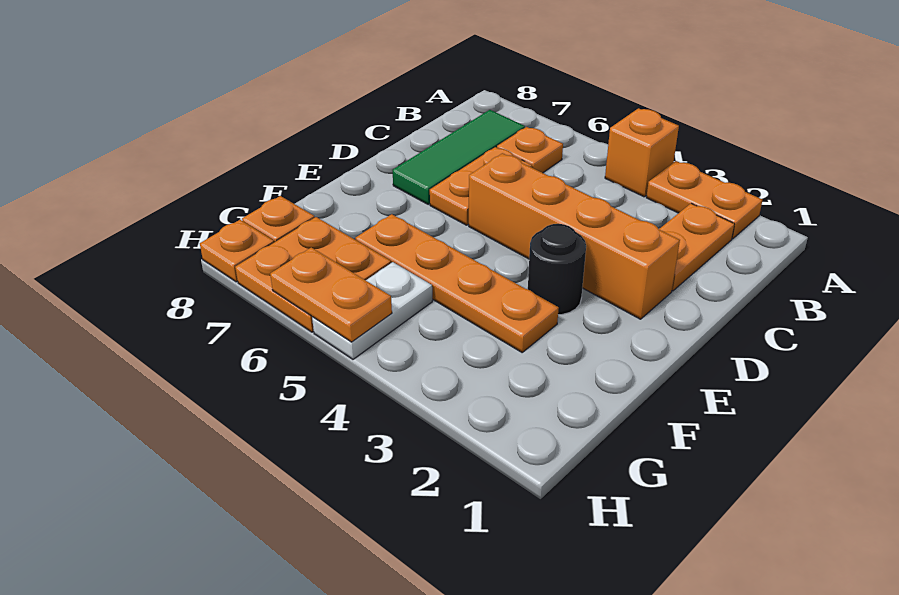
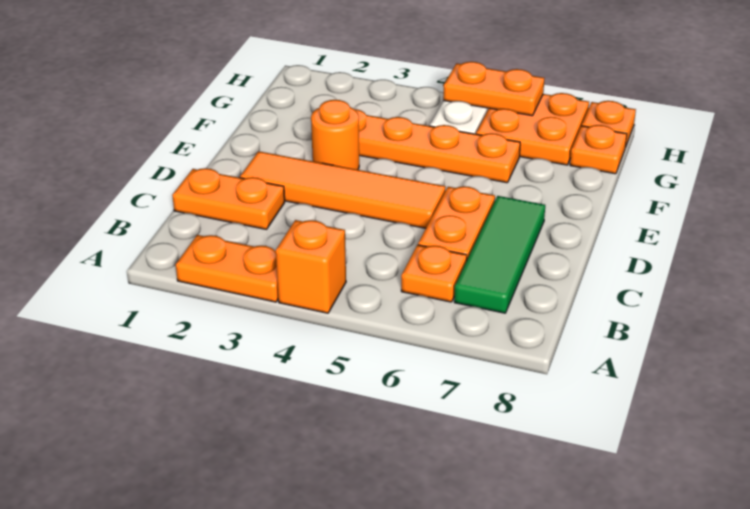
orange 1x2 plate [659,203,735,291] -> orange 1x2 plate turned to [172,168,285,229]
orange 1x4 brick [469,153,680,319] -> orange 1x4 tile [240,151,446,228]
black 1x1 round brick [528,224,586,315] -> orange 1x1 round brick [311,100,359,170]

